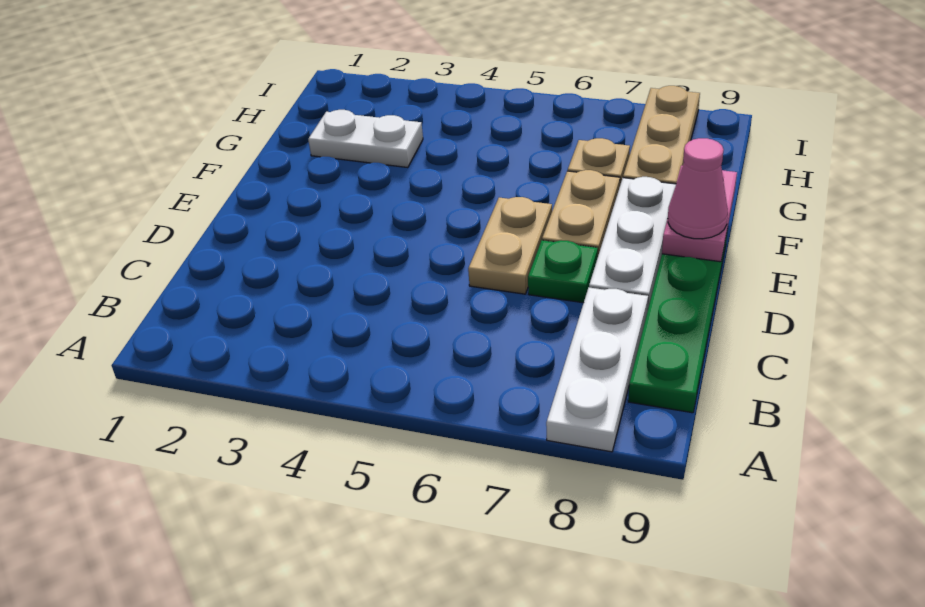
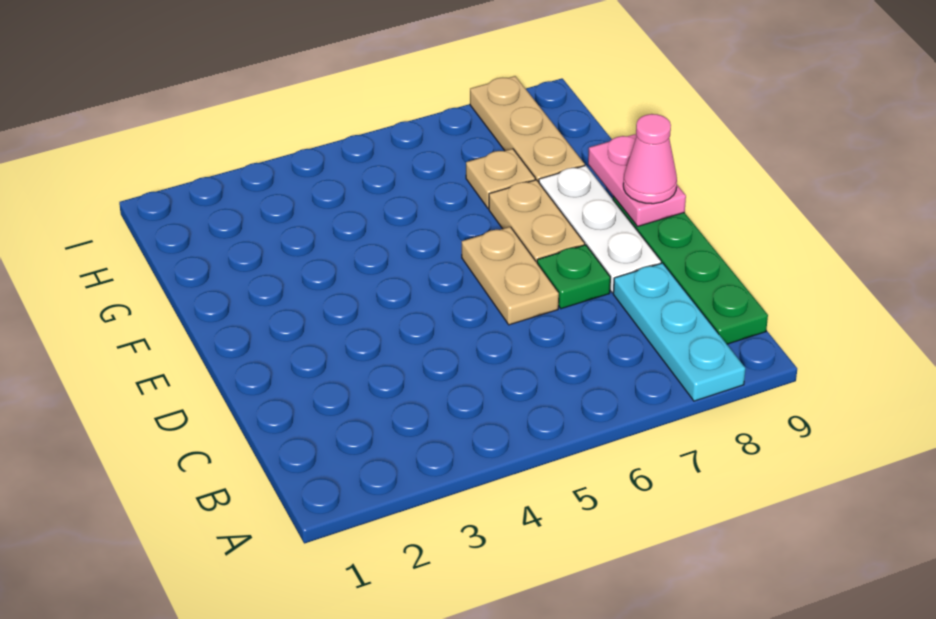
white 1x3 plate [546,288,648,452] -> cyan 1x3 plate [613,263,745,401]
white 1x2 plate [308,110,423,168] -> none

